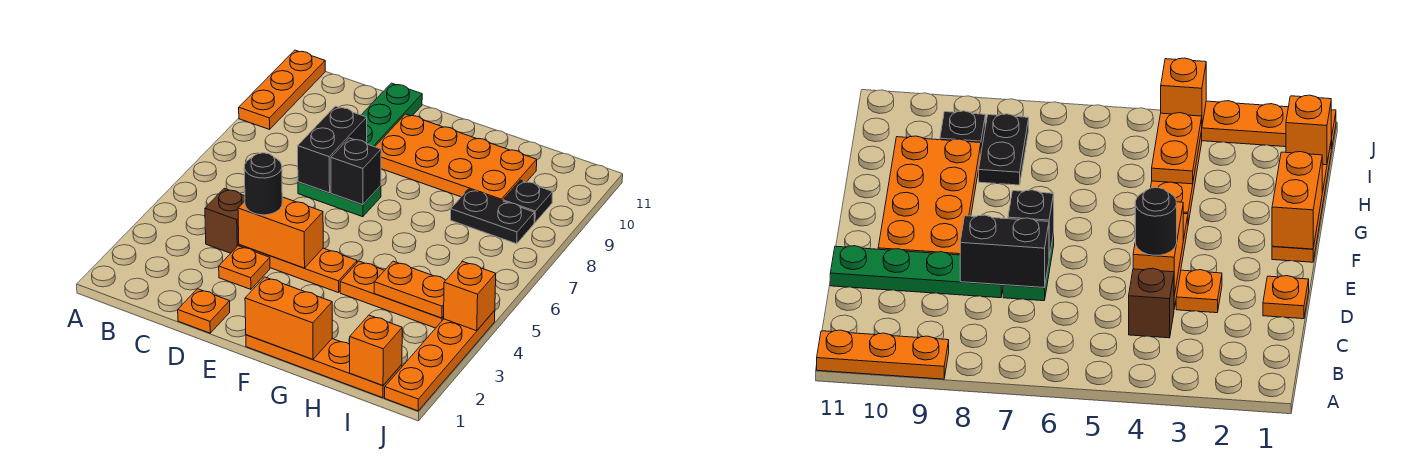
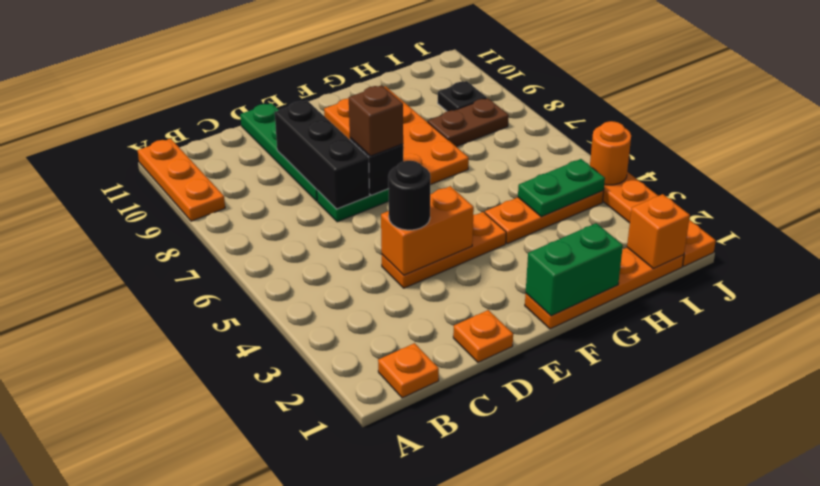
brown 1x1 brick [205,188,245,253] -> brown 1x1 brick moved to [349,85,403,156]
orange 1x1 plate [219,246,270,289] -> orange 1x1 plate moved to [378,343,439,398]
black 1x2 brick [298,106,367,193] -> black 1x3 brick [275,101,370,209]
orange 2x4 plate [375,114,537,201] -> orange 2x4 plate turned to [324,86,469,185]
orange 1x2 brick [245,277,332,359] -> green 1x2 brick [526,223,623,316]
orange 1x2 plate [374,261,445,318] -> green 1x2 plate [518,159,605,217]
black 1x2 plate [451,189,534,244] -> brown 1x2 plate [428,98,509,147]
orange 1x1 brick [443,262,496,331] -> orange 1x1 round brick [590,121,631,185]

